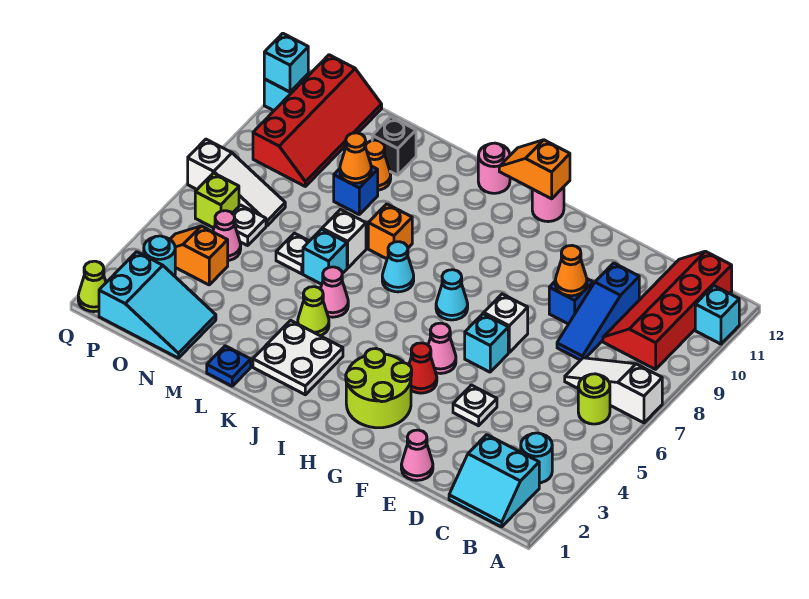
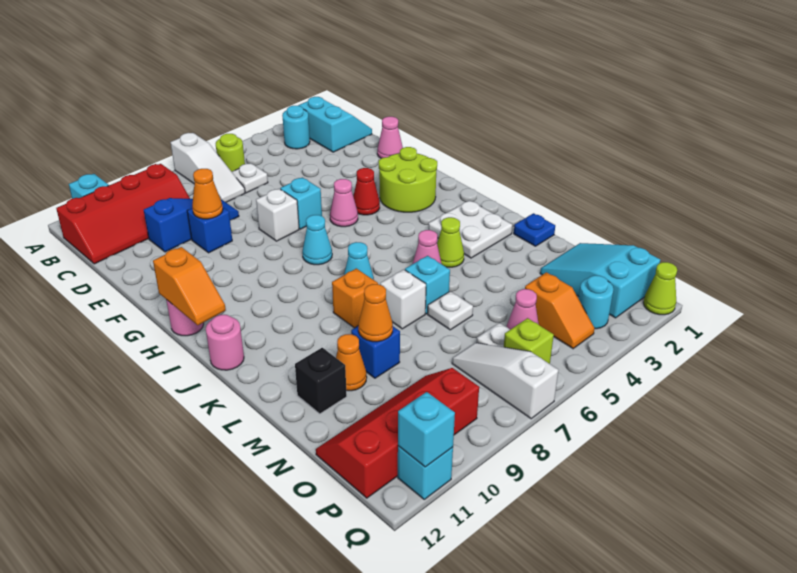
white 1x1 plate [453,385,497,426] -> white 1x1 plate moved to [232,163,268,193]

